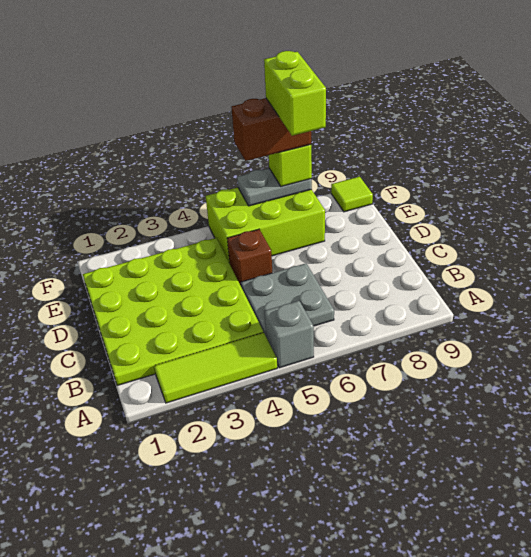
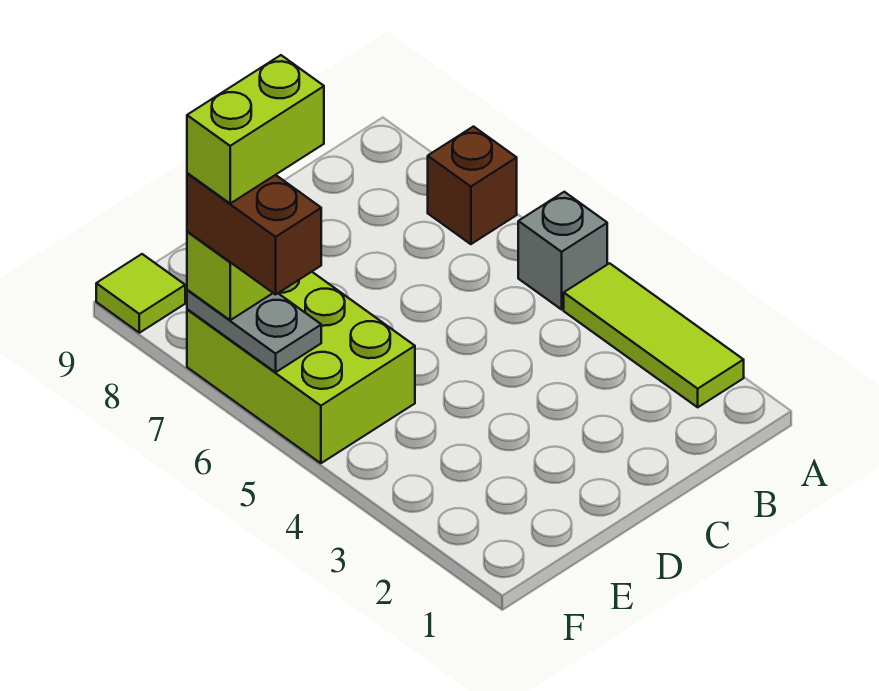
lime 4x4 plate [83,238,263,386] -> none
grey 2x2 plate [241,263,334,336] -> none
brown 1x1 brick [227,229,272,286] -> brown 1x1 brick moved to [428,127,517,244]

